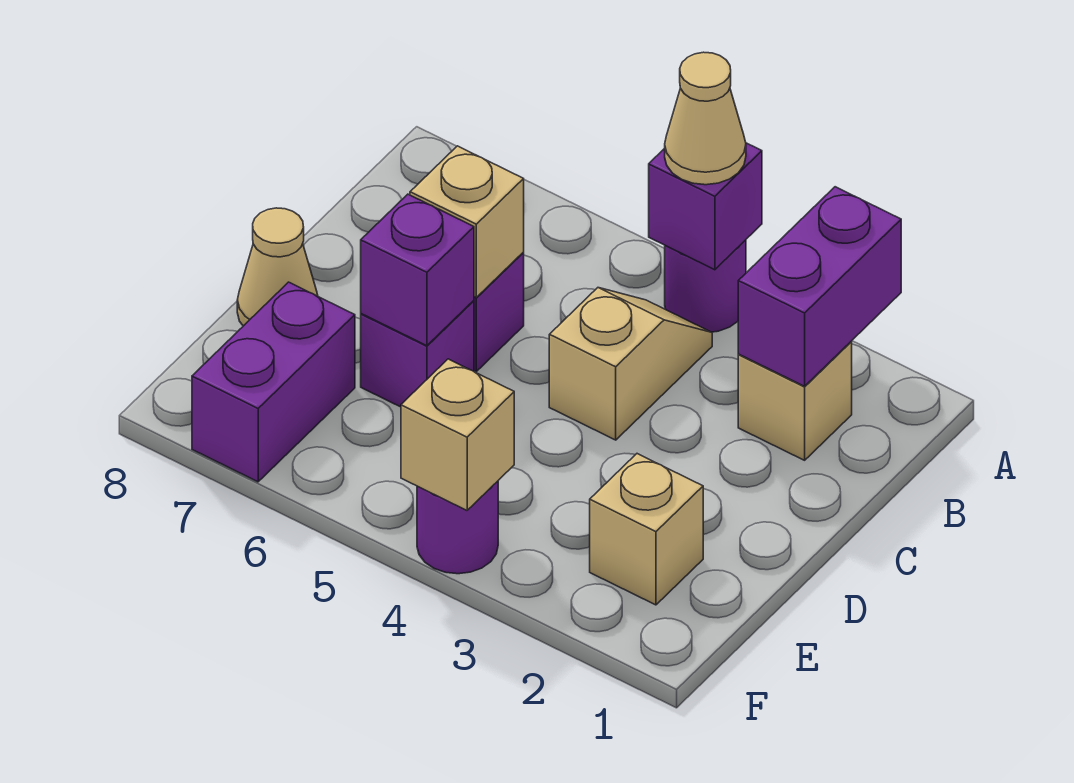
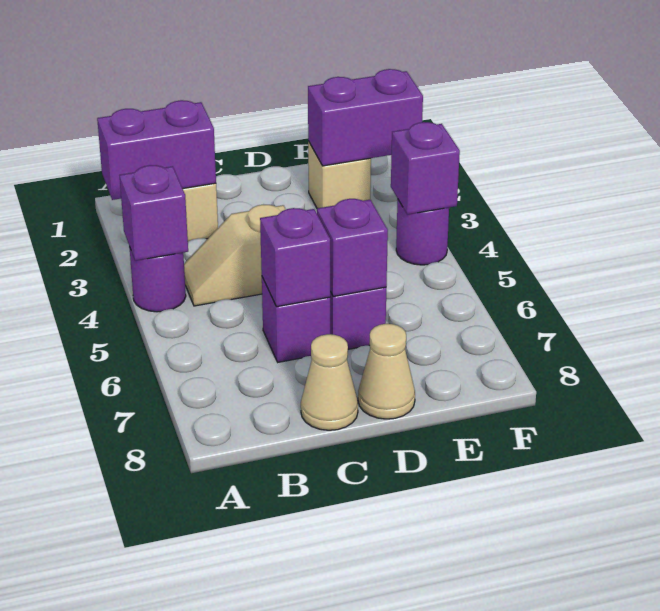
tan 1x1 cone [665,52,746,185] -> tan 1x1 cone moved to [301,334,358,430]
tan 1x1 brick [410,146,524,297] -> purple 1x1 brick [260,208,330,307]
purple 1x2 brick [192,282,355,482] -> purple 1x2 brick moved to [308,69,423,166]
tan 1x1 brick [401,359,514,510] -> purple 1x1 brick [391,122,460,214]

